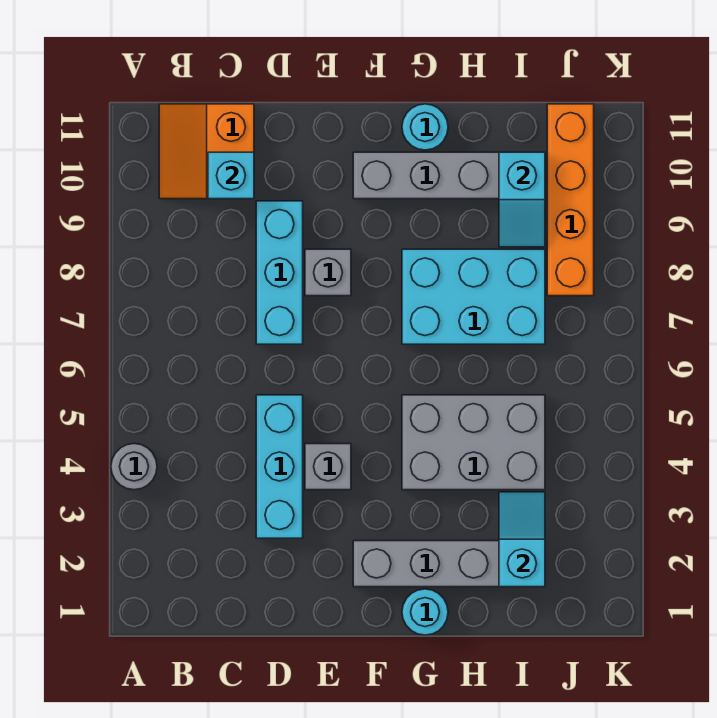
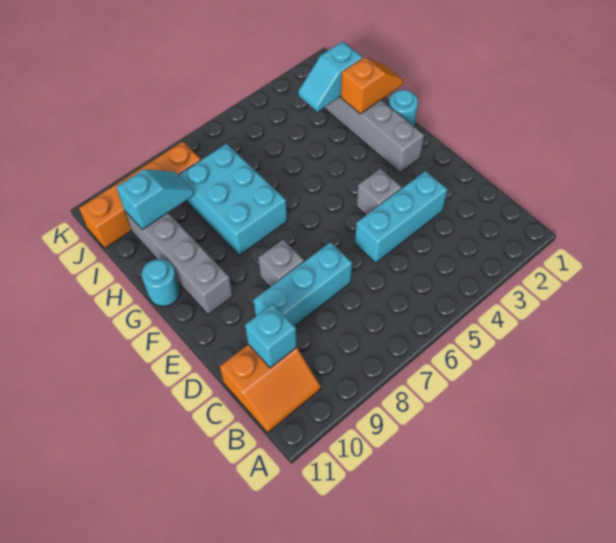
grey 1x1 round brick [111,444,157,490] -> none
grey 2x3 brick [402,395,545,490] -> none
none -> orange 1x2 slope [341,58,404,114]

